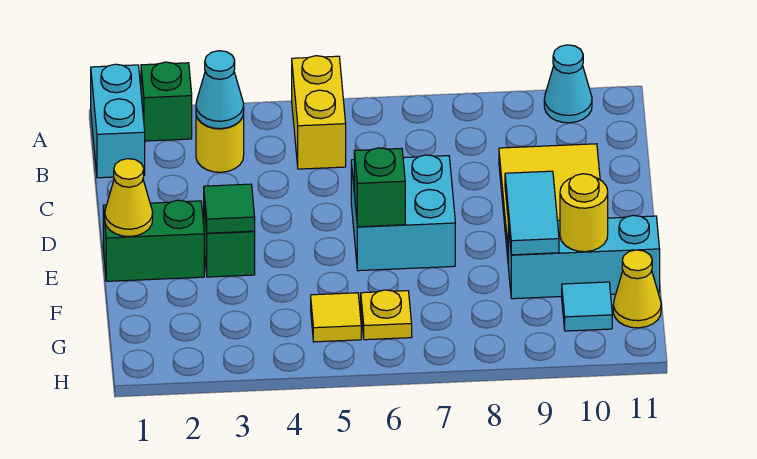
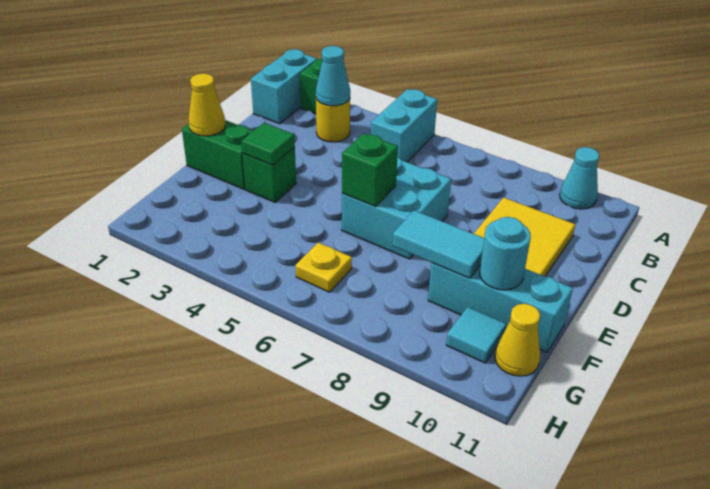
yellow 1x2 brick [292,56,346,169] -> cyan 1x2 brick [371,89,437,162]
cyan 1x2 tile [505,171,559,255] -> cyan 1x2 tile turned to [393,210,484,278]
yellow 1x1 round brick [560,174,608,252] -> cyan 1x1 round brick [480,217,531,290]
yellow 1x1 tile [311,293,361,342] -> none

